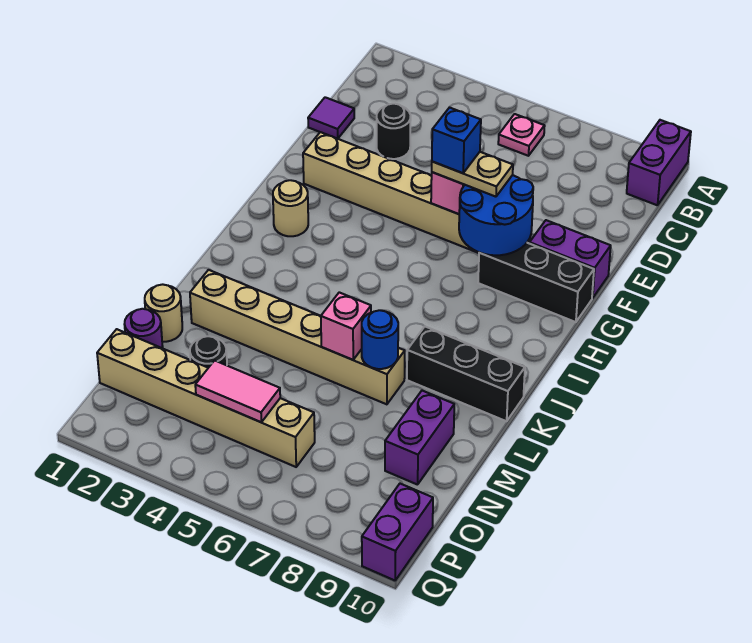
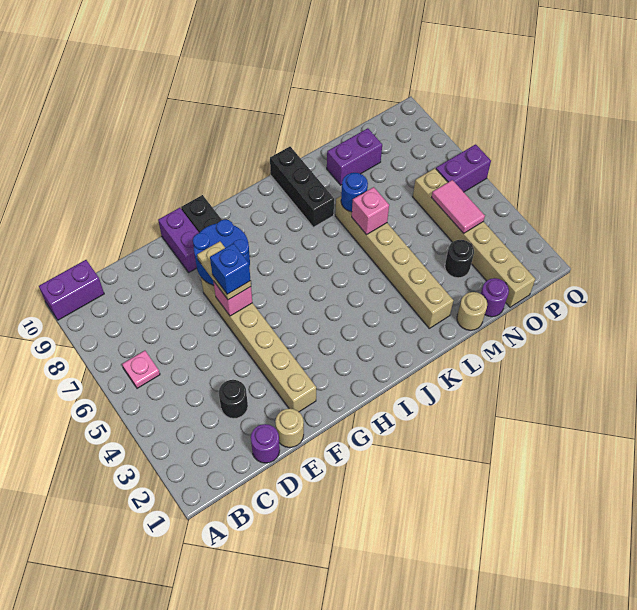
purple 1x1 tile [308,97,354,139] -> purple 1x1 round brick [251,424,280,463]
tan 1x1 round brick [273,180,308,236] -> tan 1x1 round brick moved to [275,409,304,447]
purple 1x2 brick [362,484,433,580] -> purple 1x2 brick moved to [436,144,491,192]

